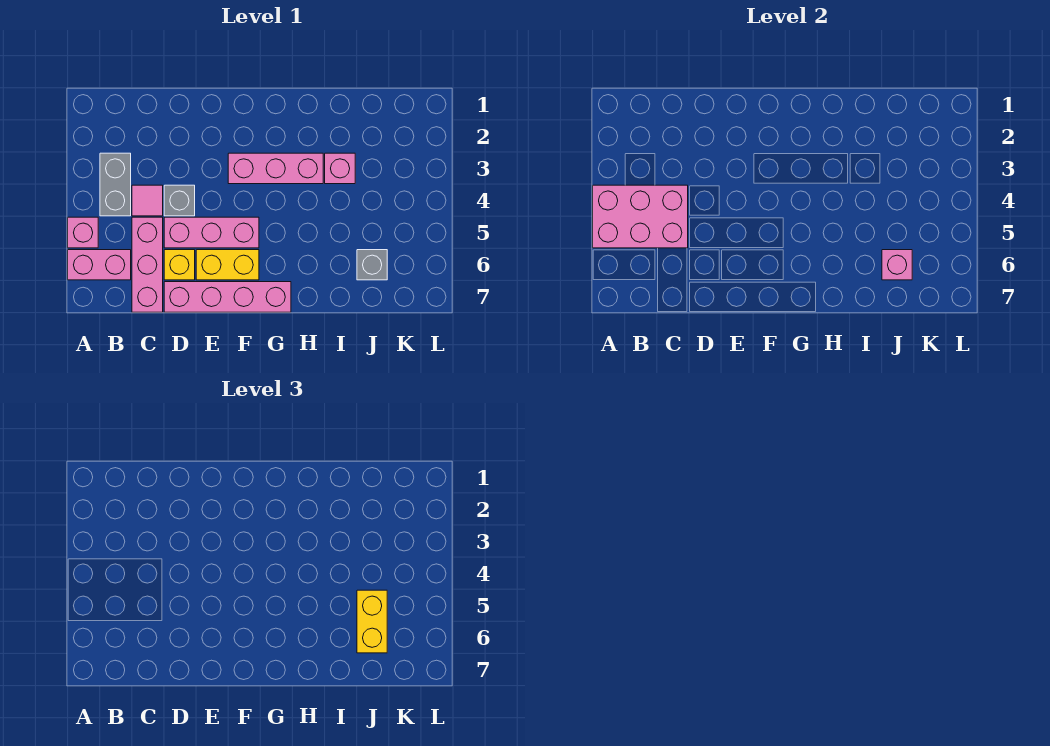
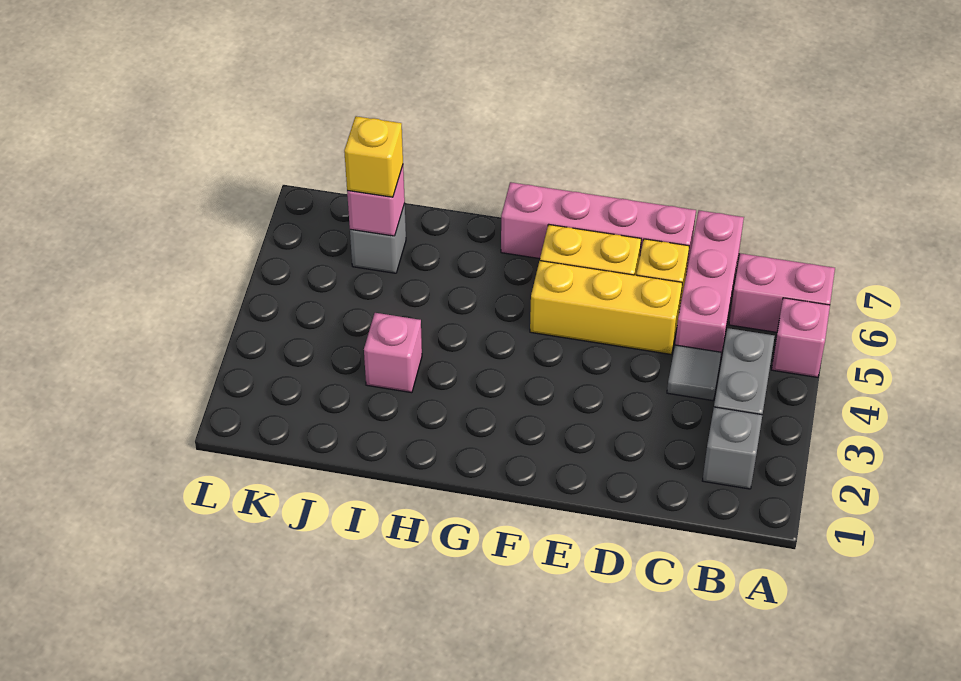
pink 2x3 brick [593,185,688,248] -> none
pink 1x1 tile [132,185,163,216] -> grey 1x1 tile [667,345,722,401]
grey 1x1 brick [164,185,195,216] -> grey 1x1 brick moved to [702,407,762,489]
pink 1x3 brick [164,217,259,248] -> yellow 1x3 brick [530,261,682,354]
pink 1x3 brick [228,153,323,184] -> none
yellow 1x2 brick [357,590,387,653] -> yellow 1x1 brick [344,116,403,197]

